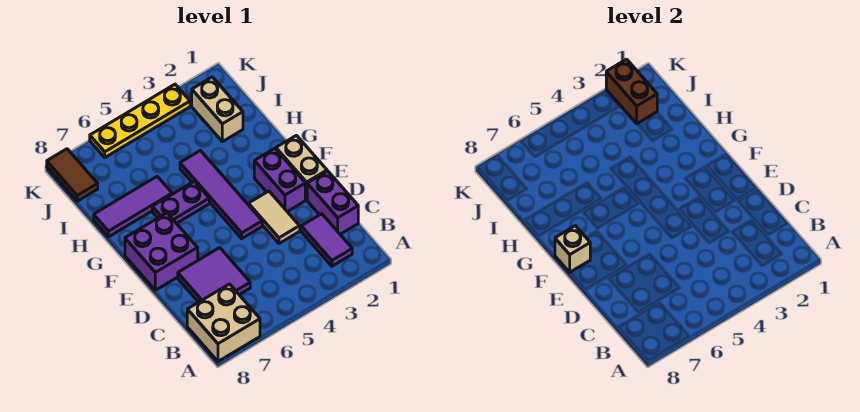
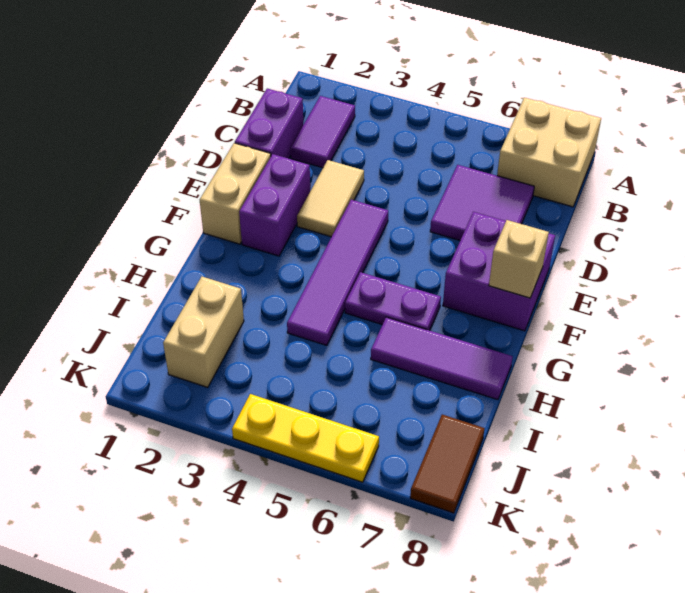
brown 1x2 brick [606,59,657,124] -> none
yellow 1x4 plate [90,84,190,157] -> yellow 1x3 plate [232,394,379,482]

